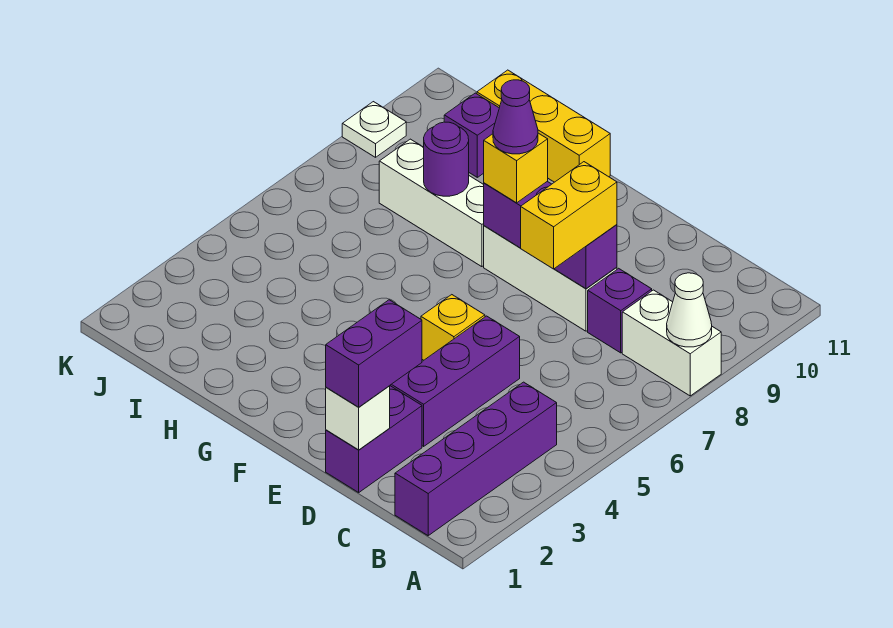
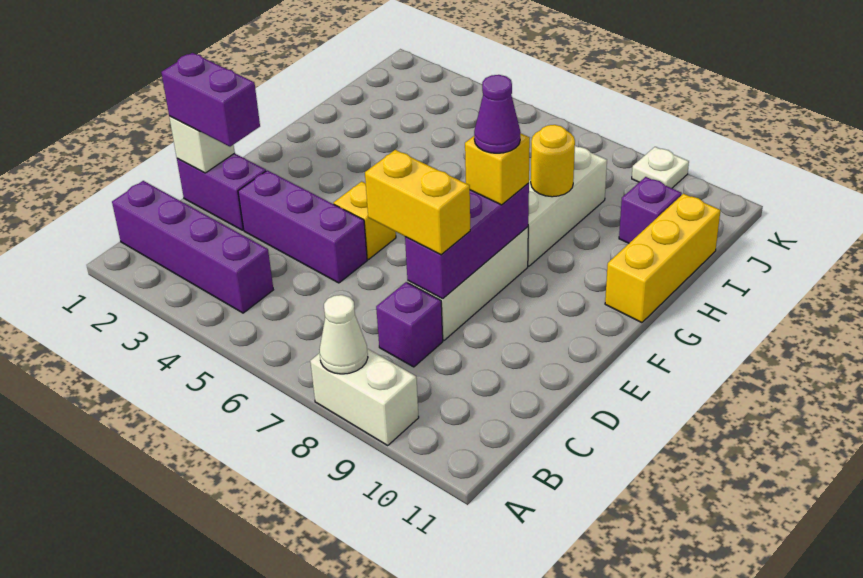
white 1x2 brick [622,290,721,396] -> white 1x2 brick turned to [310,349,419,445]
purple 1x1 round brick [424,122,469,196] -> yellow 1x1 round brick [531,125,575,197]

